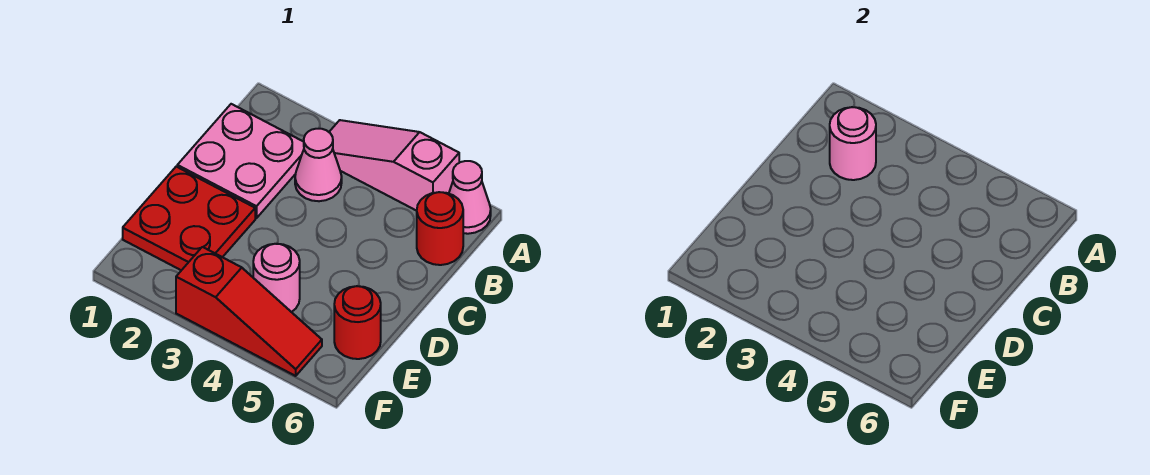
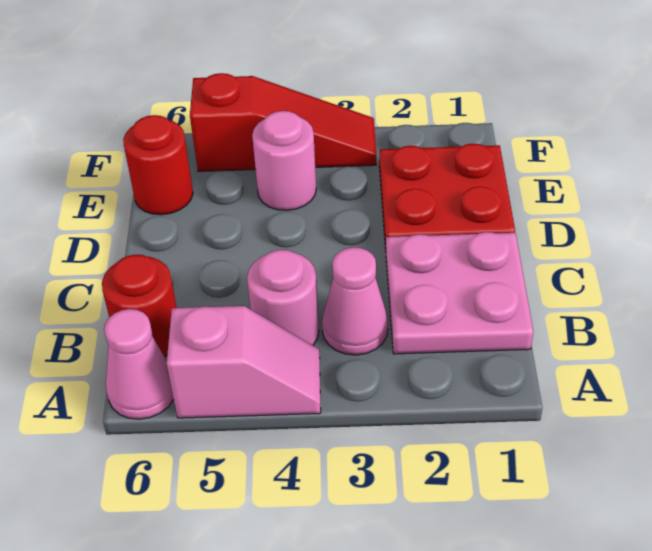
pink 1x3 slope [329,120,459,211] -> pink 1x2 slope [167,306,321,418]
pink 1x1 round brick [830,107,876,180] -> pink 1x1 round brick moved to [247,250,319,345]
red 1x3 slope [176,247,322,376] -> red 1x3 slope turned to [190,73,376,171]

